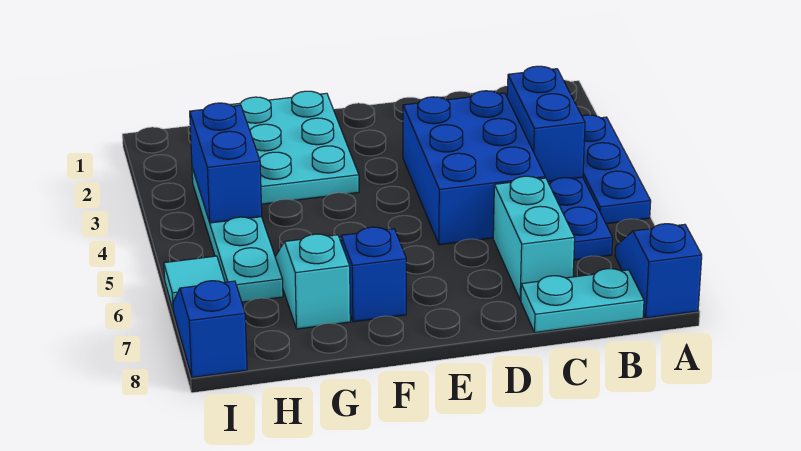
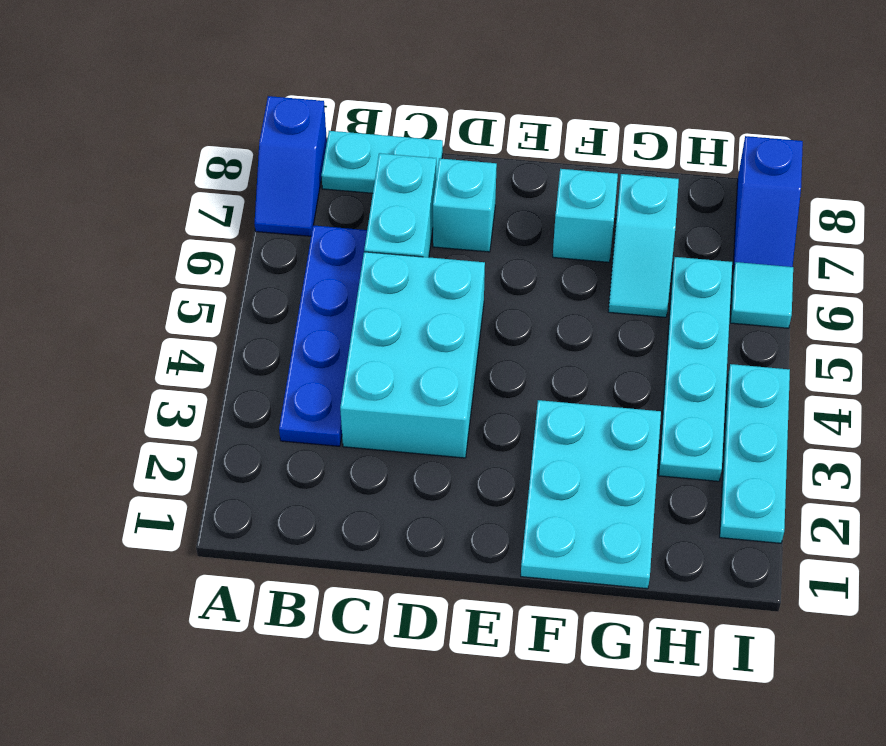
blue 1x3 plate [582,115,651,224] -> none
blue 1x2 brick [507,66,585,182] -> none
blue 2x3 brick [403,91,545,245] -> cyan 2x3 brick [340,252,485,458]
none -> cyan 1x1 brick [433,158,497,252]
blue 1x1 brick [341,227,406,322] -> cyan 1x1 brick [553,169,618,262]
blue 1x2 brick [190,103,262,223] -> none
none -> cyan 1x3 plate [720,364,790,543]

